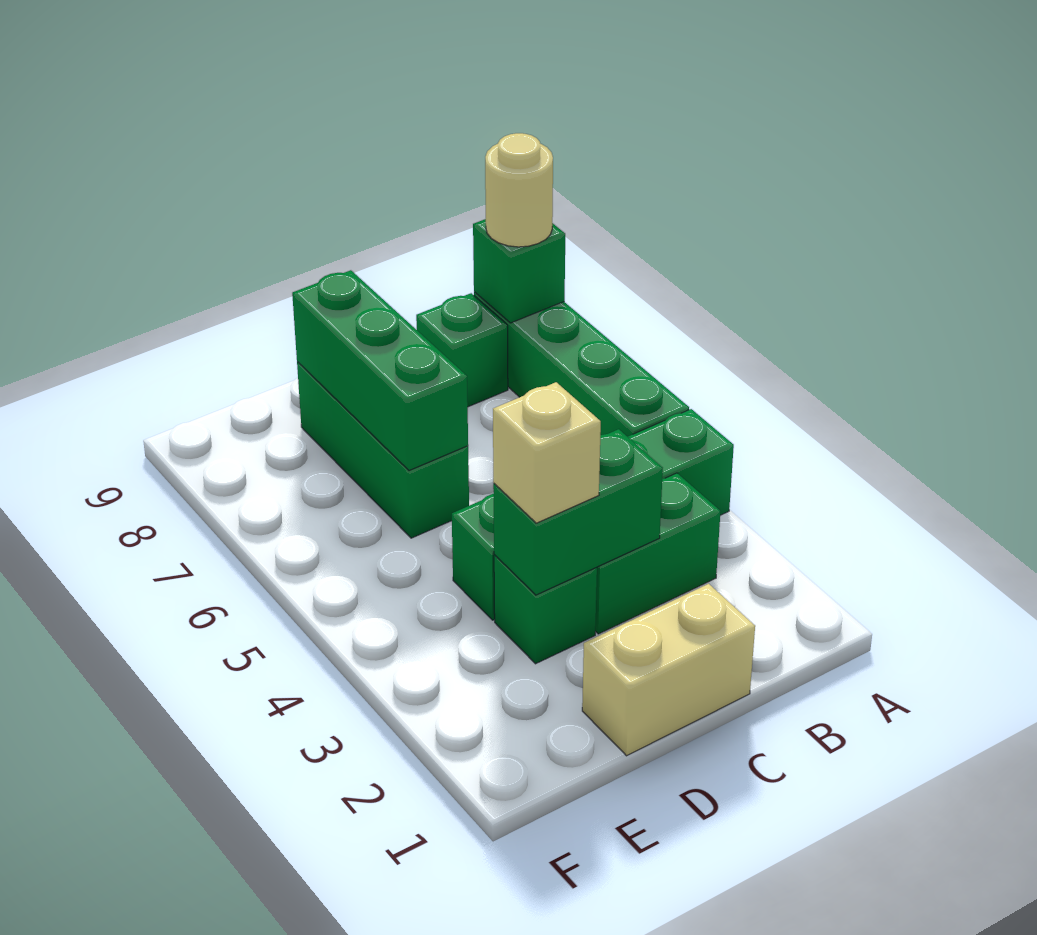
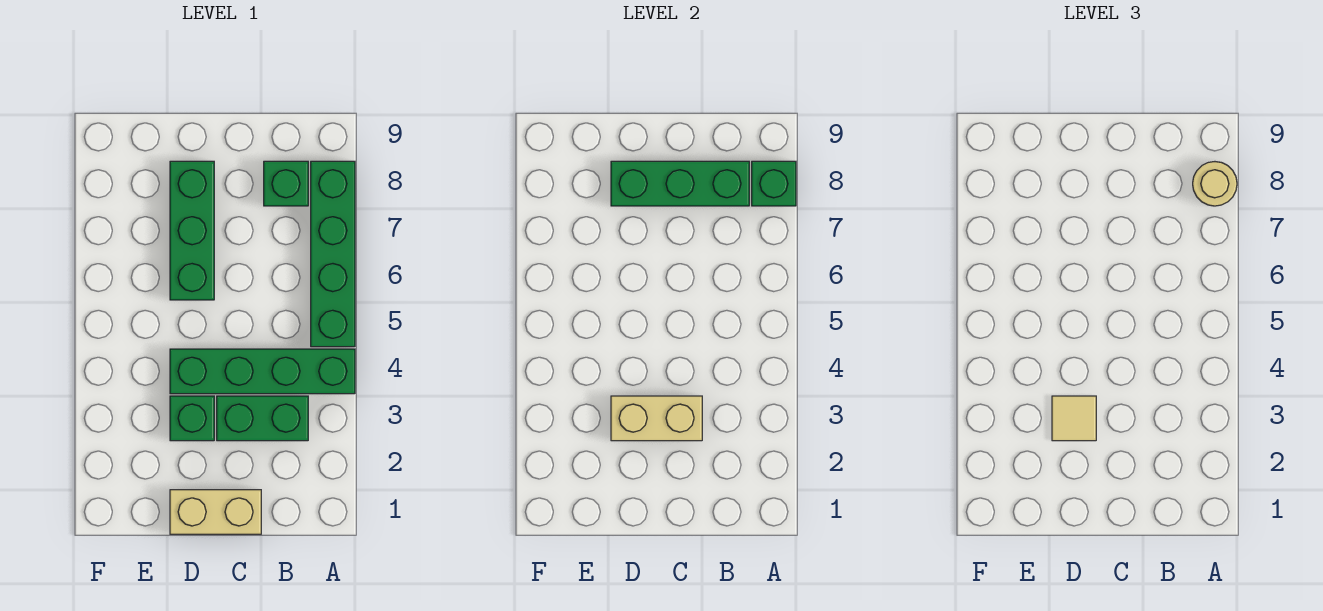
green 1x2 brick [493,429,663,595] -> tan 1x2 brick [611,396,702,441]
tan 1x1 brick [493,382,601,523] -> tan 1x1 tile [1052,396,1096,441]
green 1x3 brick [292,270,468,471] -> green 1x3 brick turned to [611,161,749,206]

